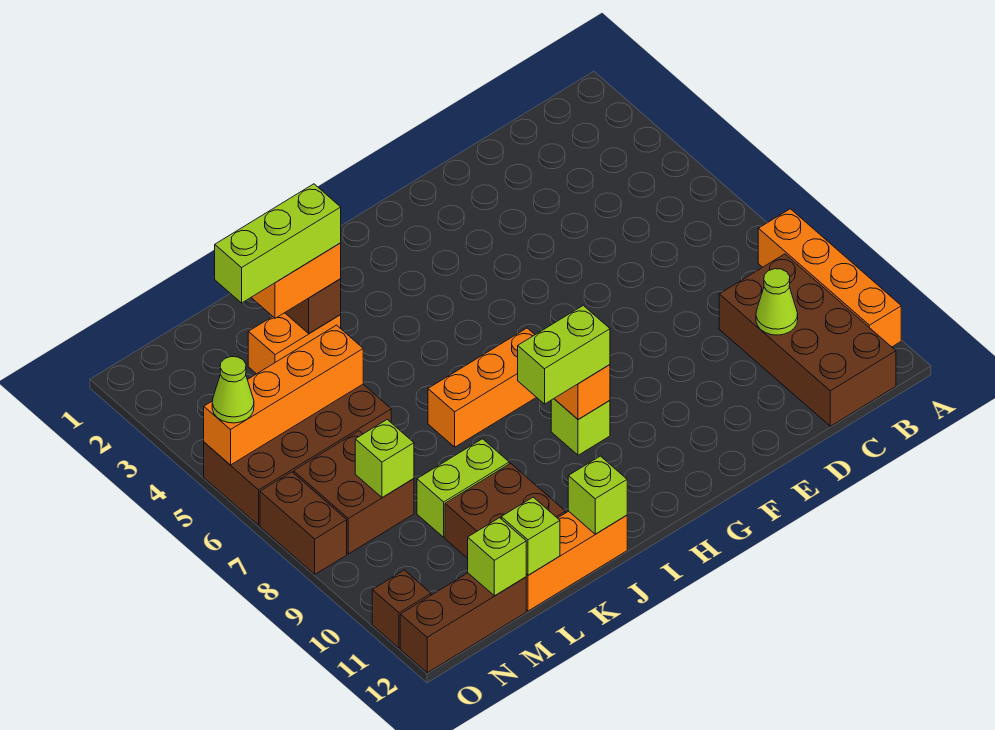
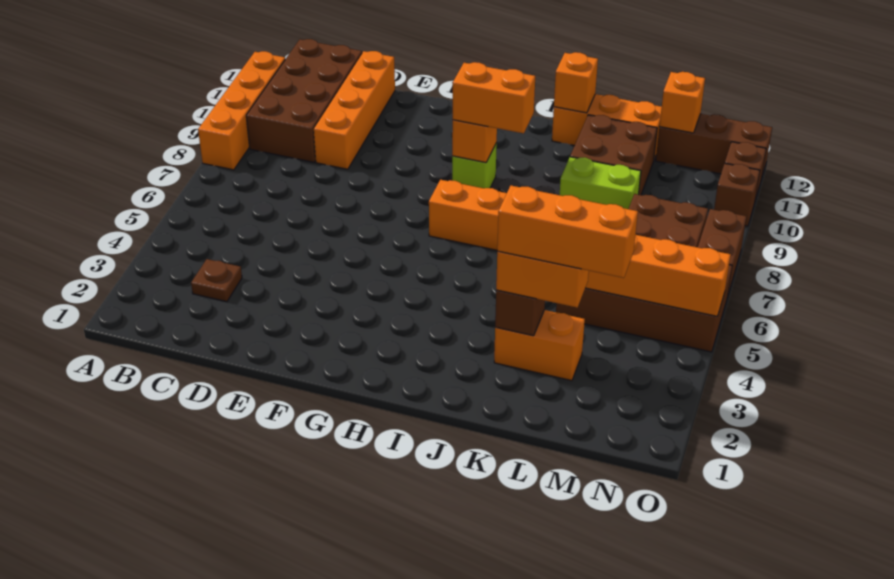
none -> brown 1x1 plate [191,259,242,302]
lime 1x1 cone [756,269,798,335] -> none
none -> orange 1x4 brick [314,51,395,169]
lime 1x2 brick [518,305,610,404] -> orange 1x2 brick [453,62,535,133]
lime 1x1 brick [568,456,627,534] -> orange 1x1 brick [554,52,598,113]
lime 1x3 brick [215,184,341,303] -> orange 1x3 brick [497,186,638,278]
lime 1x1 brick [501,497,560,575] -> none
lime 1x1 brick [355,420,414,498] -> none
lime 1x1 brick [468,518,527,596] -> orange 1x1 brick [659,72,705,133]
lime 1x1 cone [212,357,254,423] -> none
none -> brown 1x1 brick [714,163,760,226]

